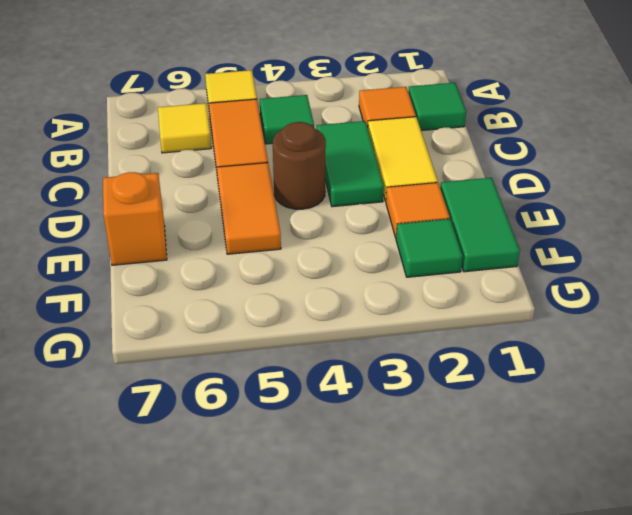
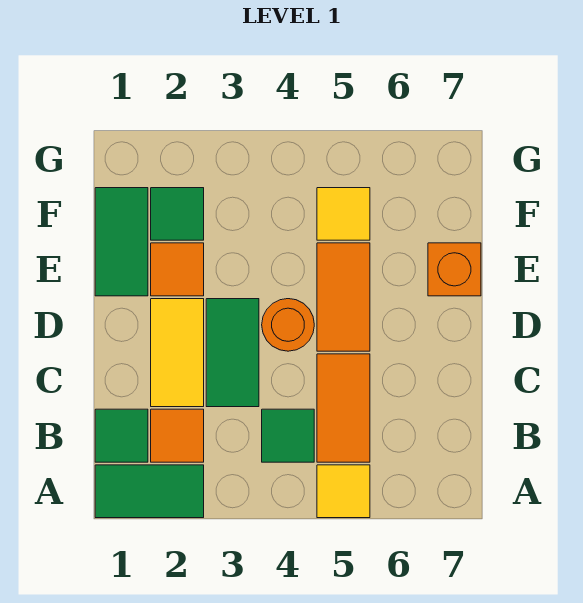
none -> green 1x2 tile [95,465,204,518]
yellow 1x1 tile [158,103,211,153] -> yellow 1x1 tile moved to [317,188,370,240]
brown 1x1 round brick [273,122,326,209] -> orange 1x1 round brick [262,299,314,351]

